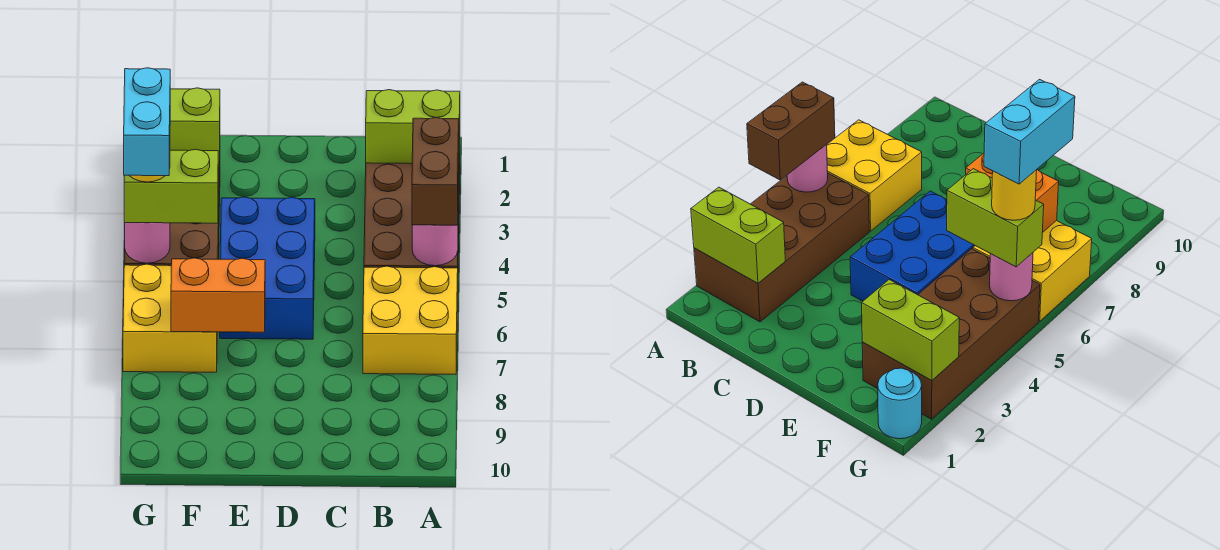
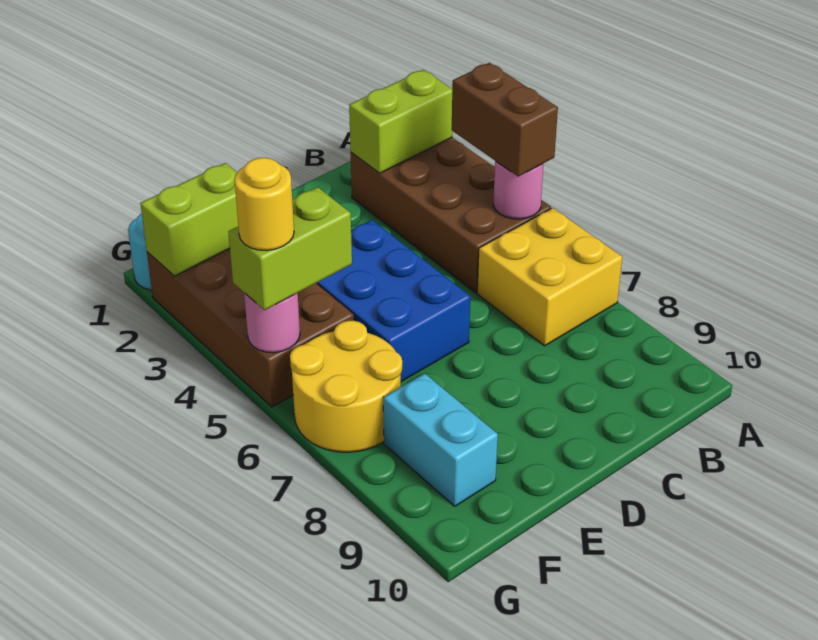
orange 1x2 brick [171,258,265,332] -> none
yellow 2x2 brick [123,264,217,372] -> yellow 2x2 round brick [290,321,402,452]
cyan 1x2 brick [124,68,170,176] -> cyan 1x2 brick moved to [383,373,498,506]

